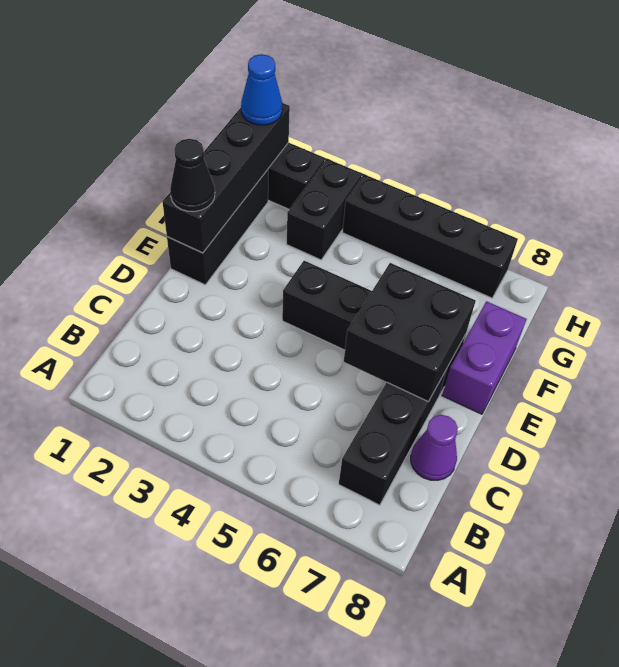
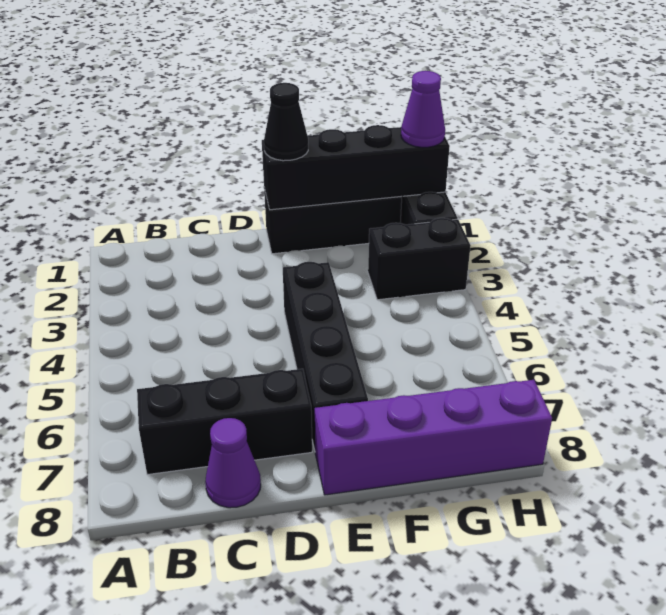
black 2x2 brick [344,263,476,402] -> none
purple 1x2 brick [442,301,526,414] -> purple 1x4 brick [315,380,552,495]
blue 1x1 cone [241,54,282,125] -> purple 1x1 cone [401,71,445,147]
black 1x4 brick [342,174,518,298] -> none

